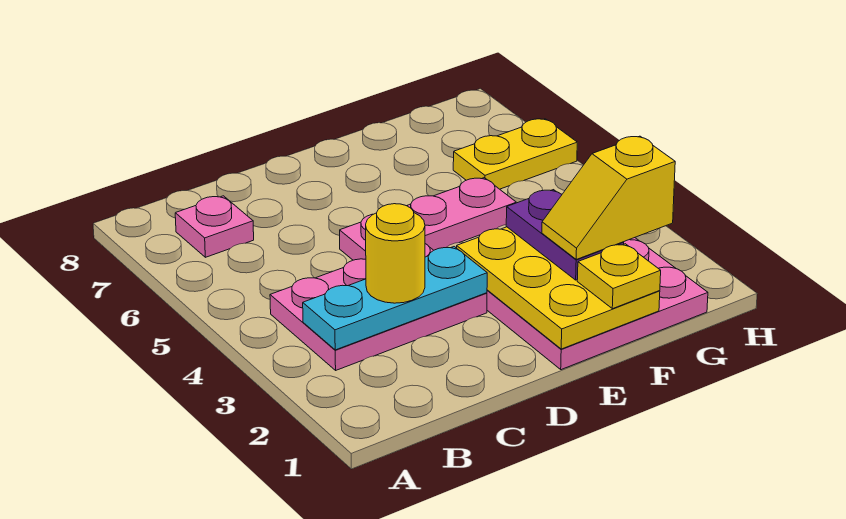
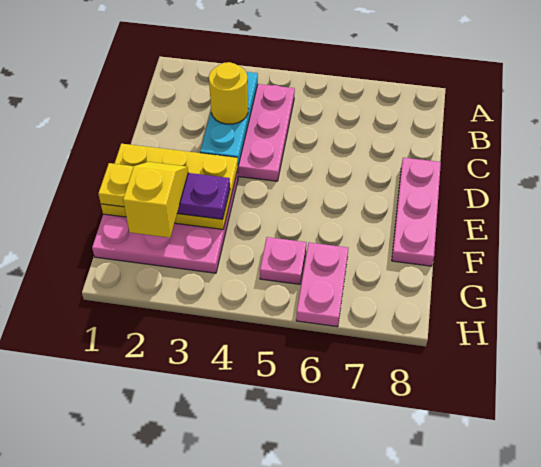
pink 1x1 plate [175,196,254,257] -> pink 1x1 plate moved to [260,237,306,284]
pink 1x3 plate [340,178,516,260] -> pink 1x3 plate moved to [392,158,441,266]
yellow 1x2 plate [453,119,577,189] -> pink 1x2 plate [296,243,348,327]

